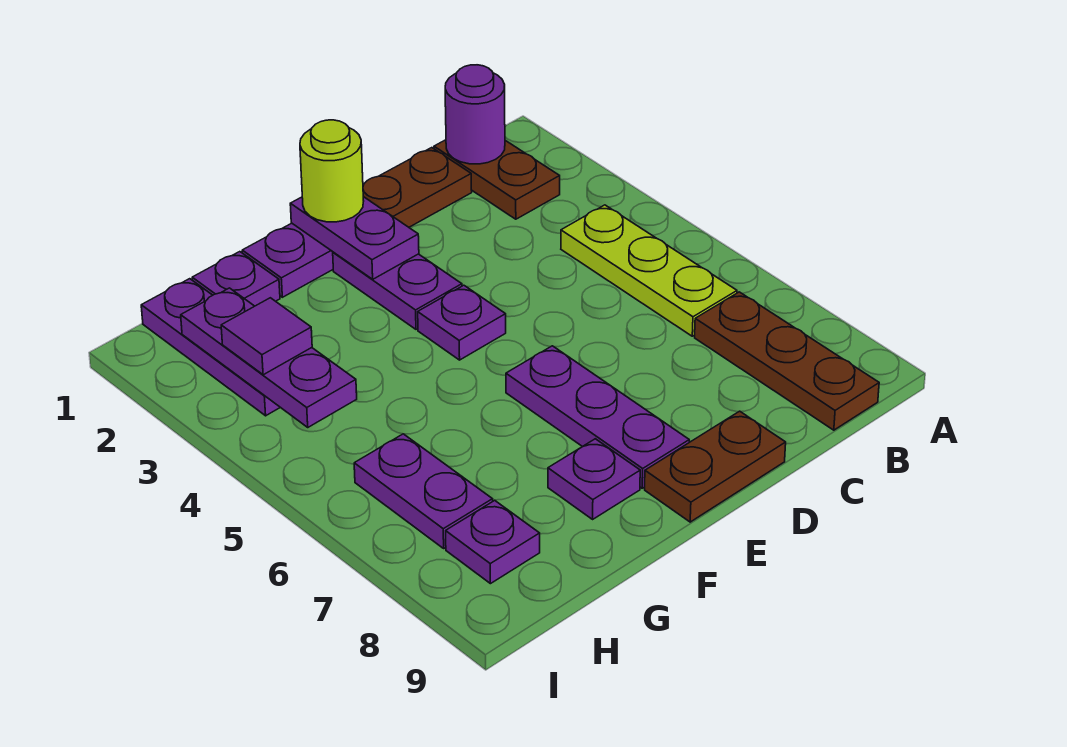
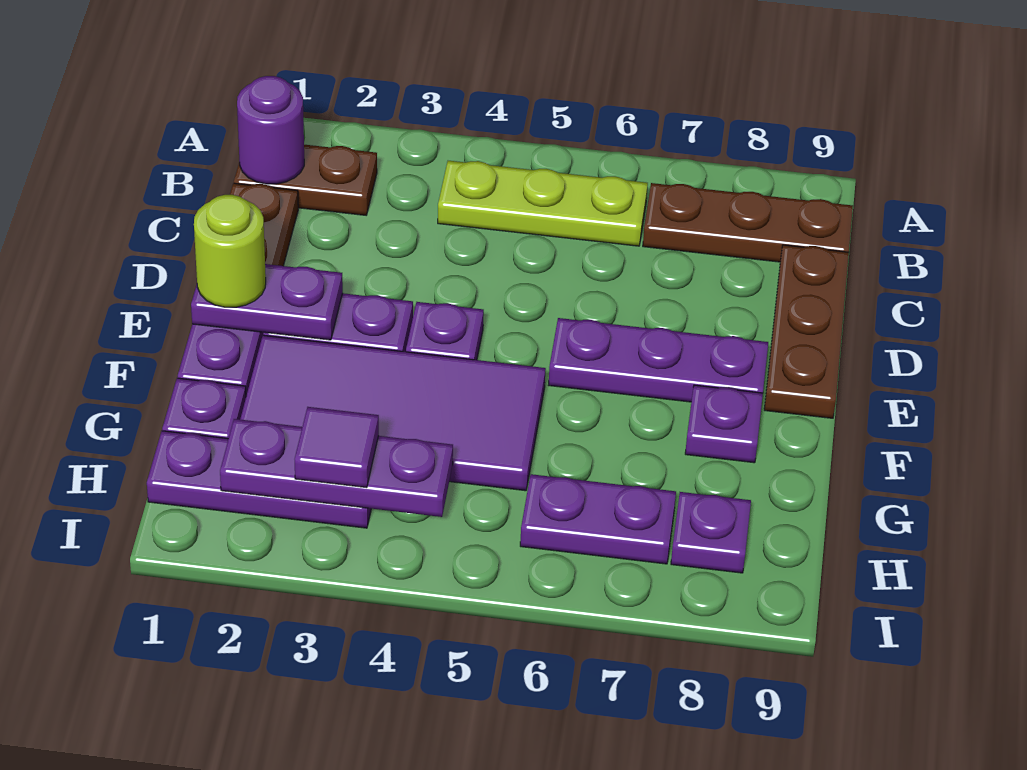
brown 1x2 plate [645,411,786,522] -> brown 1x3 plate [764,245,849,418]
none -> purple 2x4 tile [240,335,546,491]

